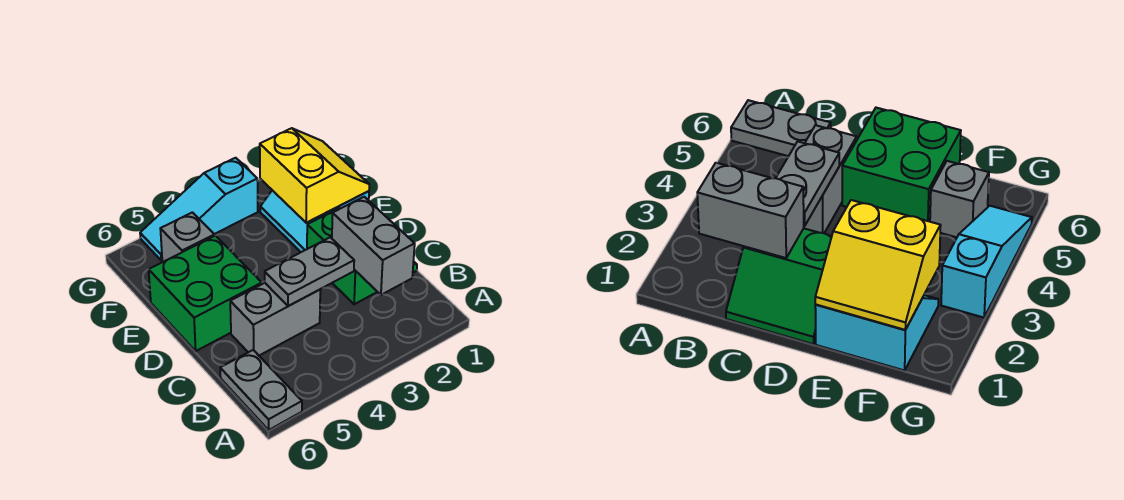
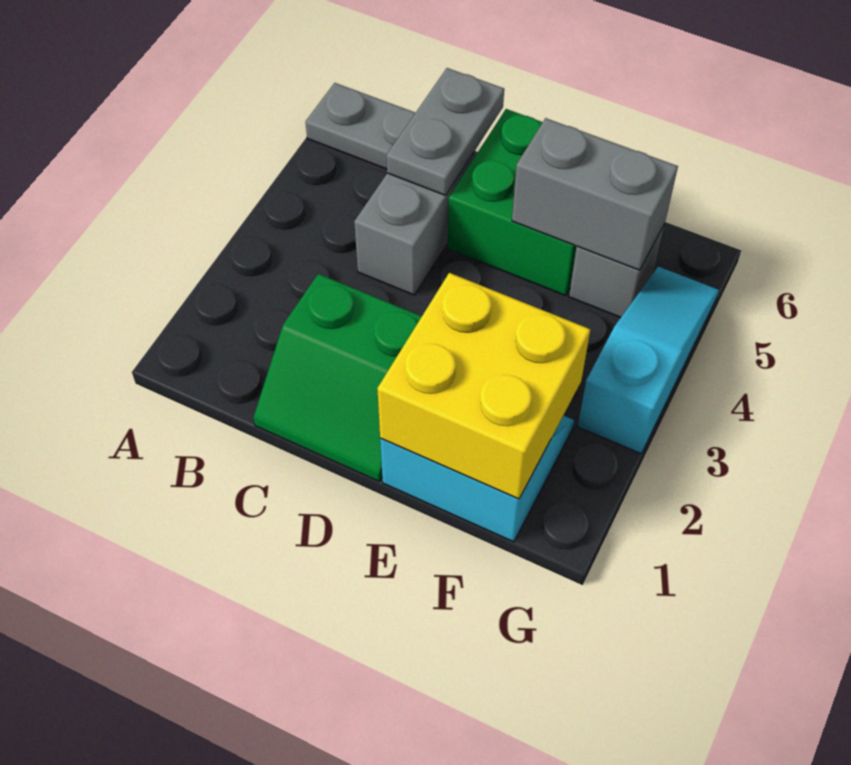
grey 1x2 brick [332,197,415,295] -> grey 1x2 brick moved to [512,118,678,270]
grey 1x2 plate [265,237,354,306] -> grey 1x2 plate moved to [386,68,504,195]
yellow 2x2 slope [260,128,369,223] -> yellow 2x2 brick [377,273,590,499]

